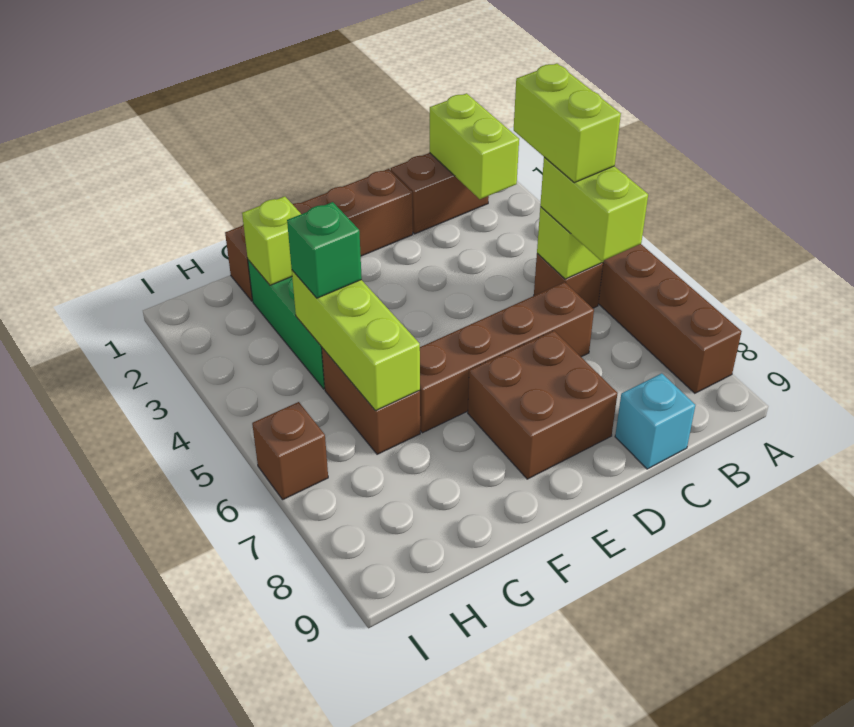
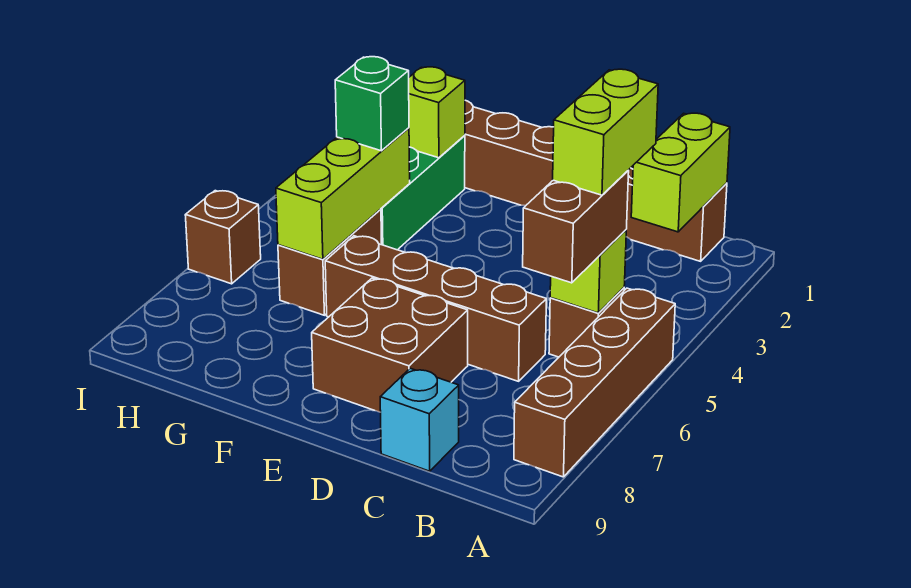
lime 1x2 brick [540,157,648,261] -> brown 1x2 brick [523,171,629,283]

